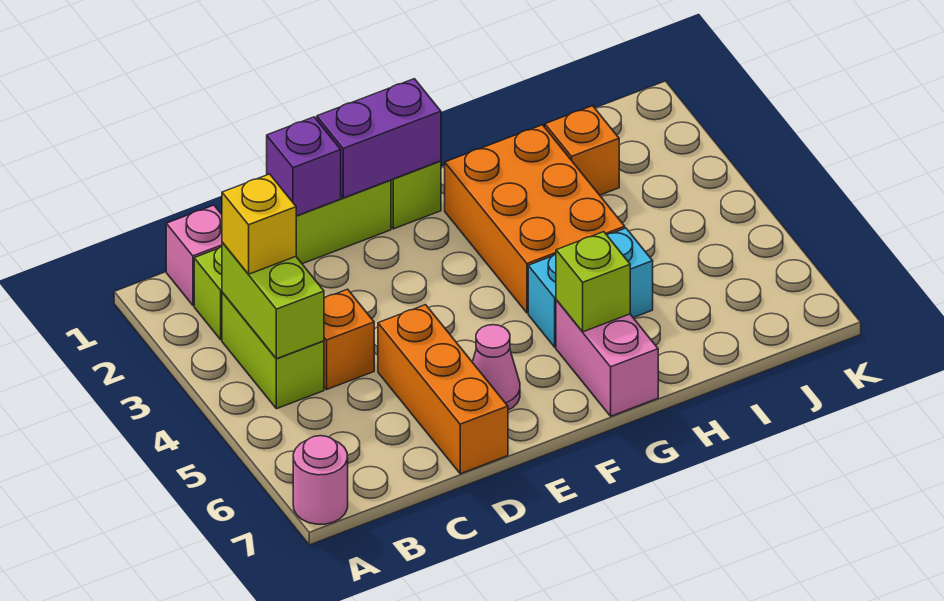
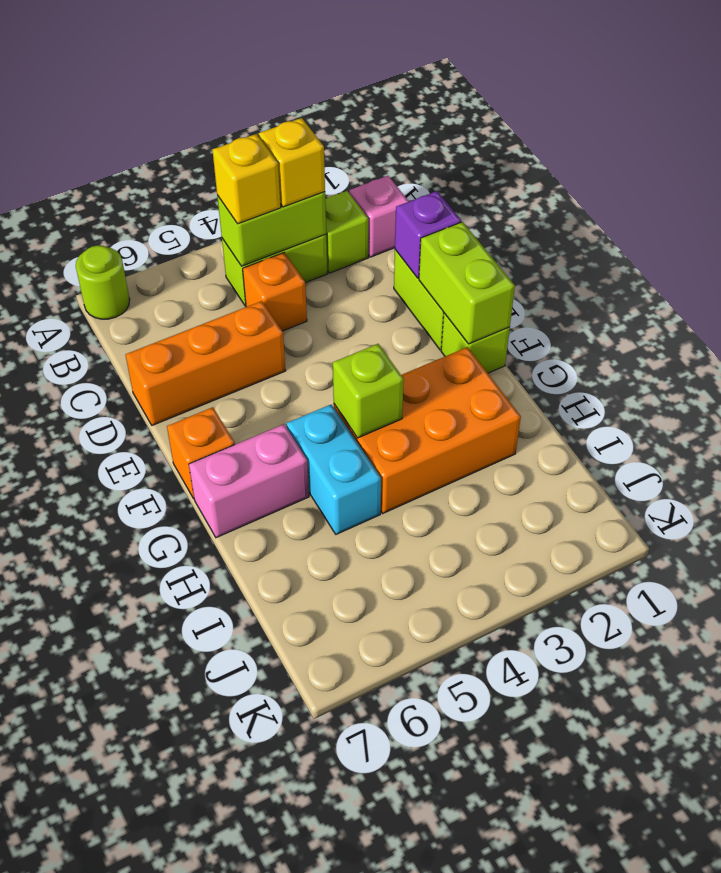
pink 1x1 round brick [293,436,348,524] -> lime 1x1 round brick [76,245,130,319]
none -> yellow 1x1 brick [212,134,281,224]
purple 1x2 brick [317,79,441,198] -> lime 1x2 brick [419,222,515,344]
pink 1x1 cone [473,325,520,410] -> none
lime 1x1 brick [556,232,630,332] -> lime 1x1 brick moved to [333,344,404,438]
orange 1x1 brick [545,106,619,195] -> orange 1x1 brick moved to [167,407,235,499]

